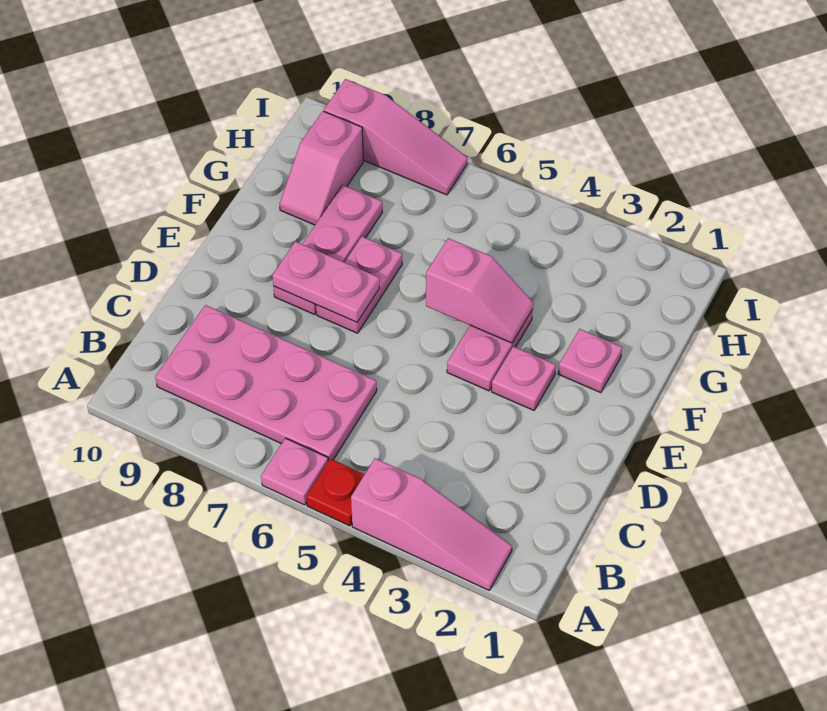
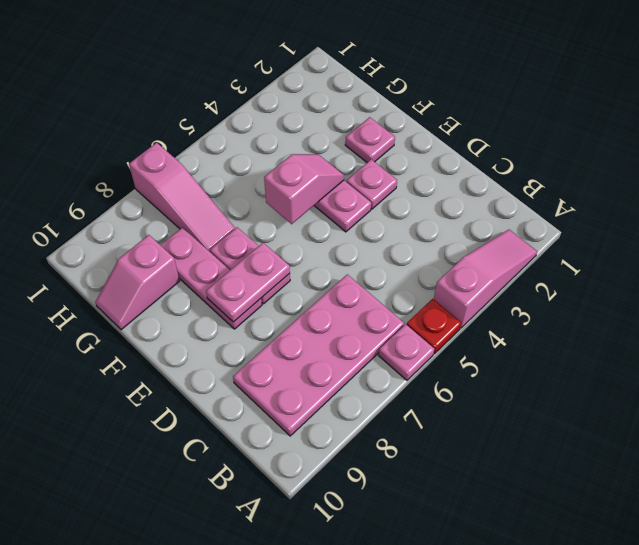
pink 1x2 slope [280,111,363,225] -> pink 1x2 slope turned to [95,235,180,330]
pink 1x3 slope [324,79,468,195] -> pink 1x3 slope turned to [129,143,235,252]

